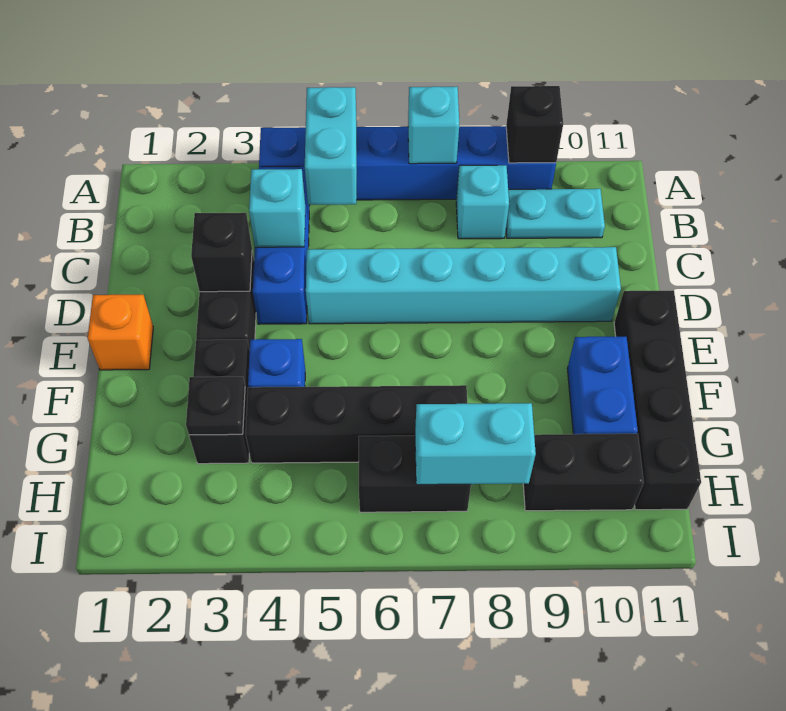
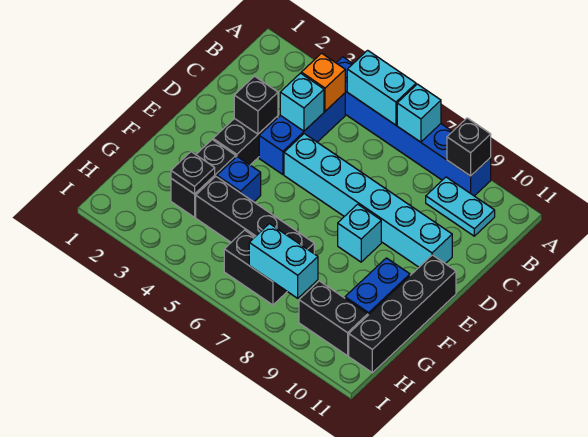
cyan 1x2 brick [305,87,357,205] -> cyan 1x2 brick turned to [347,50,416,125]
cyan 1x1 brick [456,165,509,239] -> cyan 1x1 brick moved to [338,204,381,262]
orange 1x1 brick [88,295,153,370] -> orange 1x1 brick moved to [301,53,345,111]

